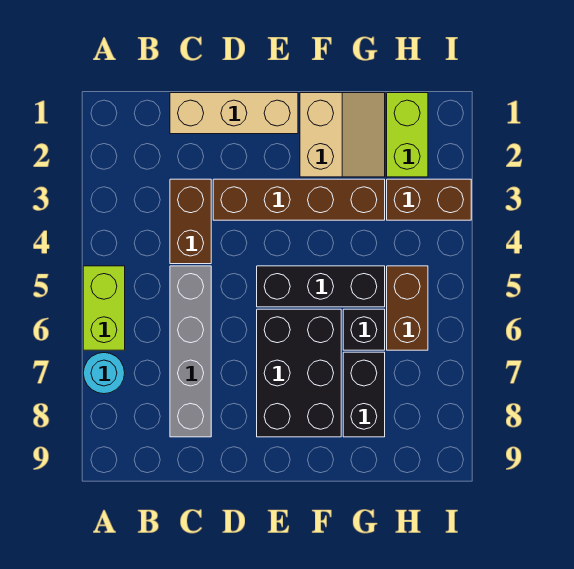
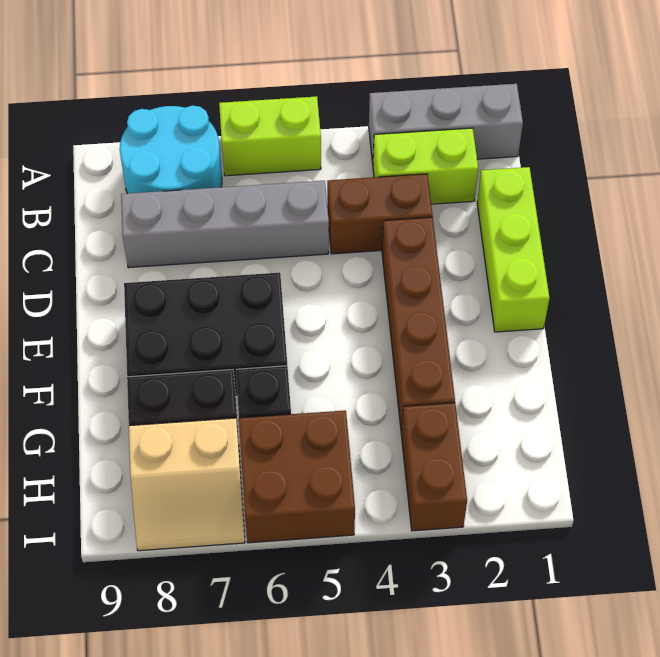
none -> grey 1x3 brick [369,84,523,163]
cyan 1x1 round brick [83,353,125,394] -> cyan 2x2 round brick [120,105,222,194]
tan 1x3 brick [170,93,298,134] -> lime 1x3 brick [477,167,550,332]
black 1x3 brick [257,266,385,307] -> none
tan 2x2 slope [300,93,385,177] -> tan 2x2 slope moved to [129,418,245,551]
lime 1x2 brick [387,93,428,177] -> lime 1x2 brick moved to [373,128,478,204]
brown 1x2 brick [387,266,428,350] -> brown 2x2 brick [239,410,355,543]

